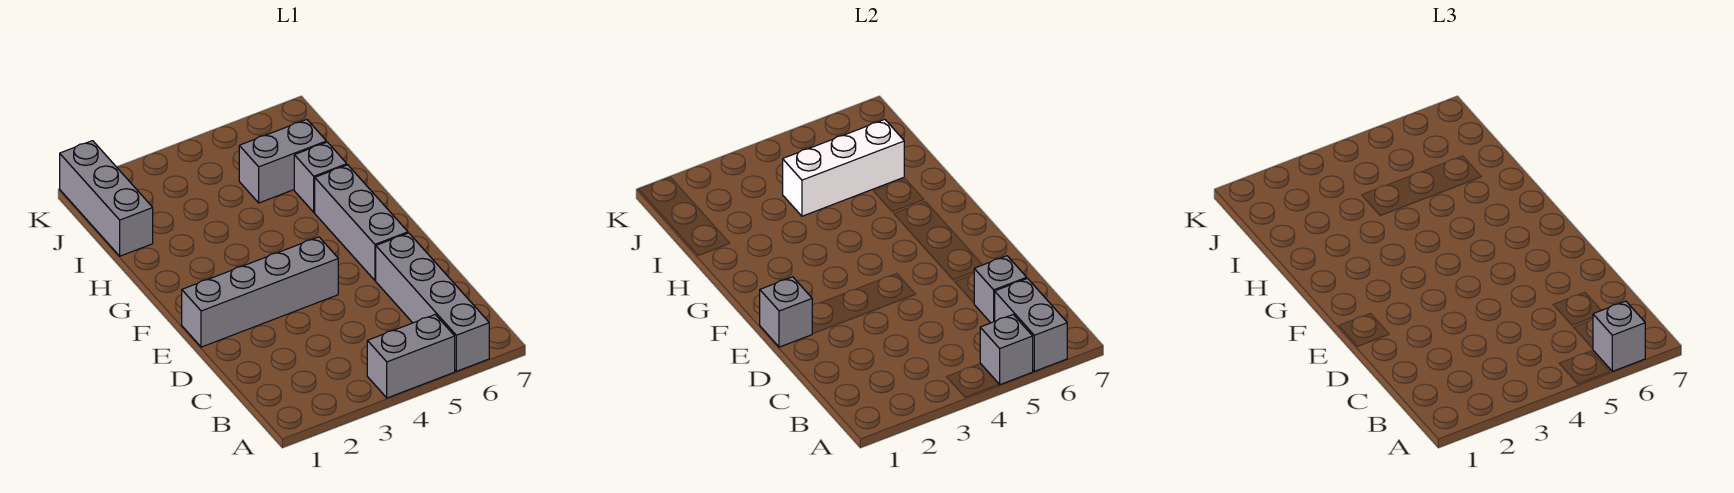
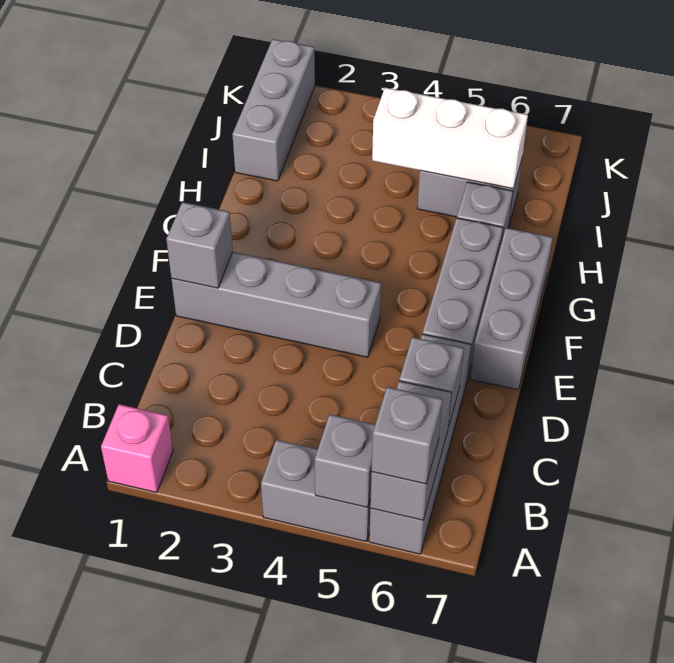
none -> pink 1x1 brick [101,404,173,493]
none -> grey 1x3 brick [470,228,553,390]

